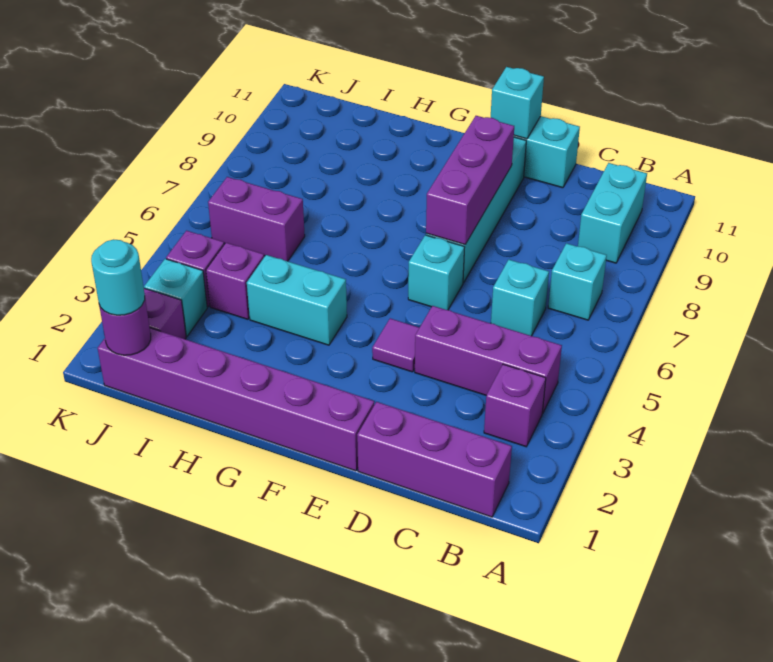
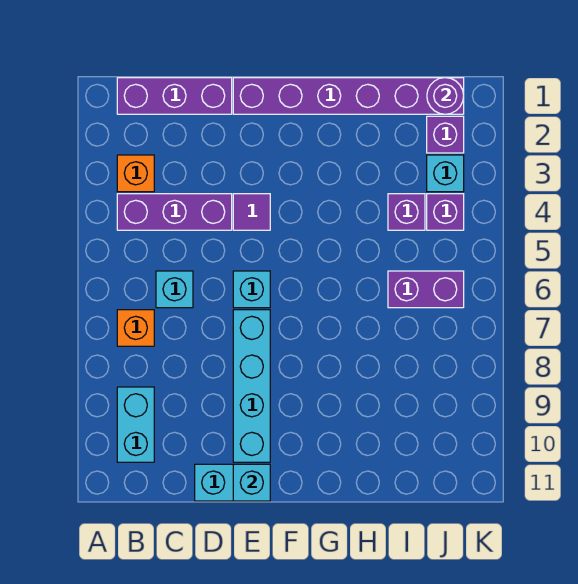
purple 1x1 brick [484,364,546,447] -> orange 1x1 brick [117,155,154,192]
cyan 1x1 brick [548,243,607,320] -> orange 1x1 brick [117,310,154,346]
purple 1x3 brick [426,116,514,244] -> none
cyan 1x2 brick [247,255,347,345] -> none
cyan 1x1 round brick [91,239,145,315] -> none

